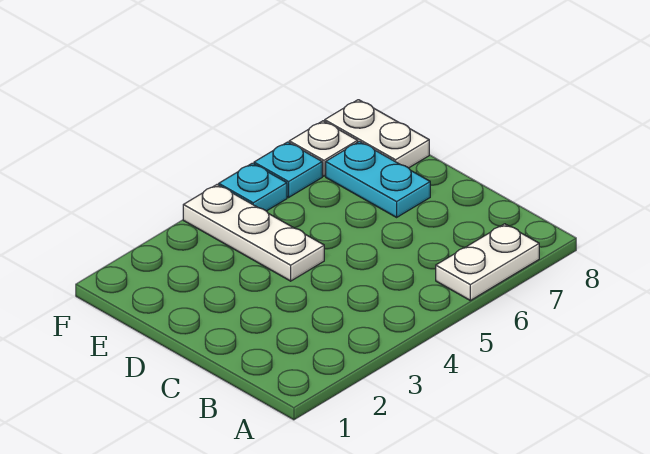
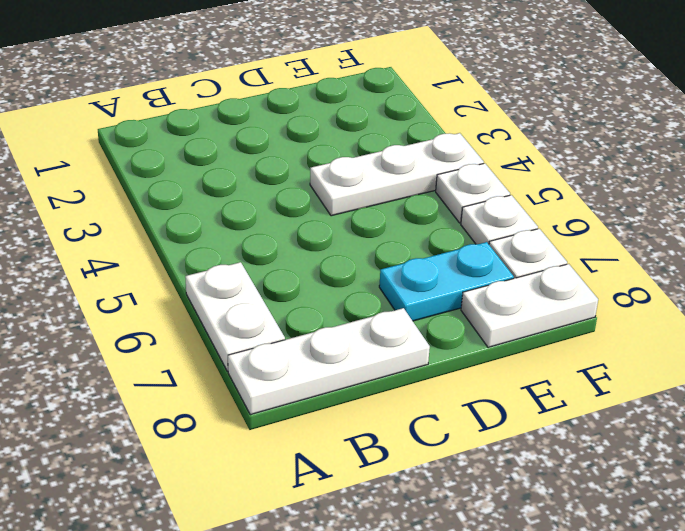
none -> white 1x3 plate [228,308,430,415]
cyan 1x1 plate [219,163,287,211] -> white 1x1 plate [436,163,510,223]
cyan 1x1 plate [254,142,322,197] -> white 1x1 plate [461,195,538,244]

